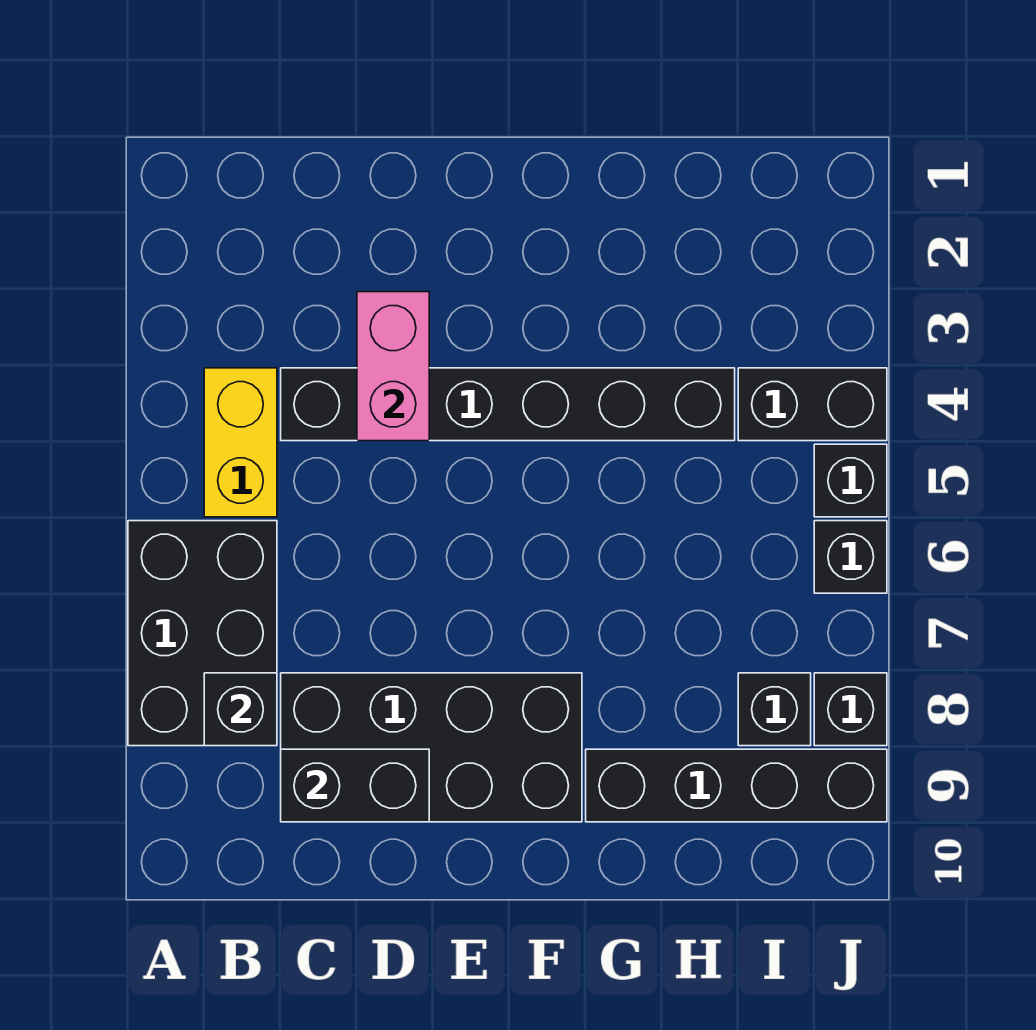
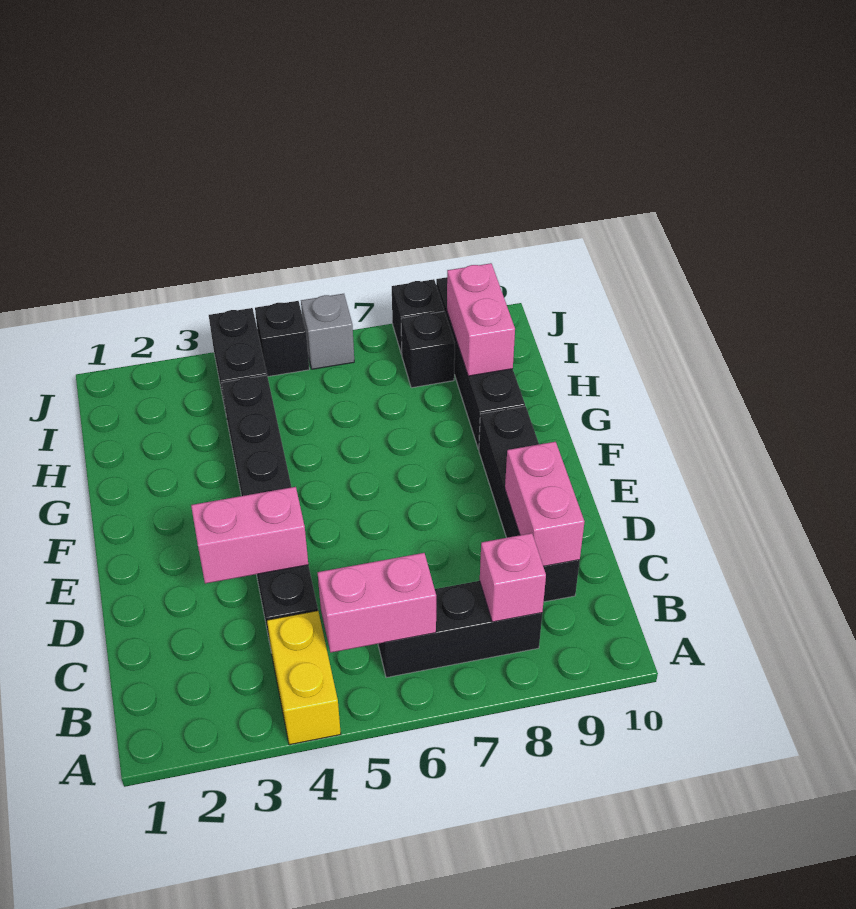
black 2x3 brick [128,521,277,746] -> black 1x3 brick [378,581,542,678]
yellow 1x2 brick [204,368,277,517] -> yellow 1x2 brick turned to [267,611,341,745]
none -> pink 1x2 brick [317,553,436,653]
black 1x1 brick [204,673,277,746] -> pink 1x1 brick [480,533,546,622]
black 2x4 brick [281,673,582,822] -> black 1x4 brick [479,406,580,602]
black 1x2 brick [281,749,429,822] -> pink 1x2 brick [505,442,585,566]
none -> pink 1x2 brick [447,263,515,376]
black 1x1 brick [814,521,887,593] -> grey 1x1 brick [301,294,354,369]

